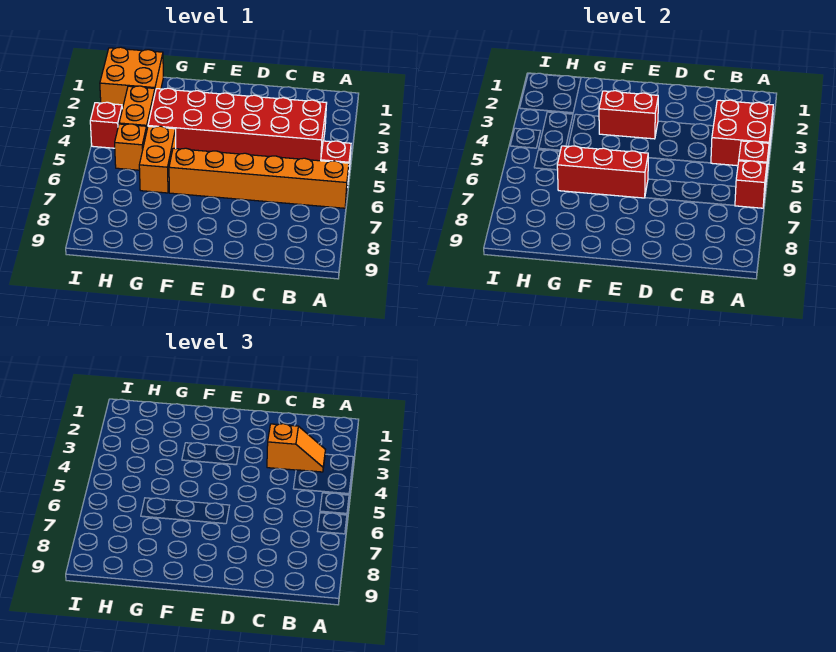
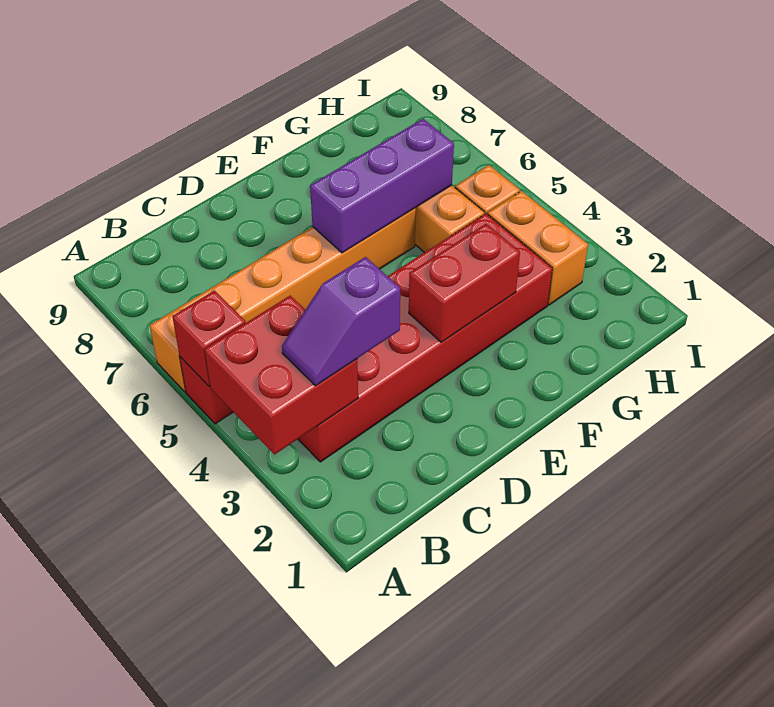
red 1x1 brick [735,161,767,208] -> none
orange 1x2 slope [267,424,325,472] -> purple 1x2 slope [282,257,400,386]
red 1x3 brick [557,146,648,198] -> purple 1x3 brick [310,119,454,253]
orange 2x2 brick [100,47,163,109] -> none
red 1x1 brick [90,102,122,148] -> none

